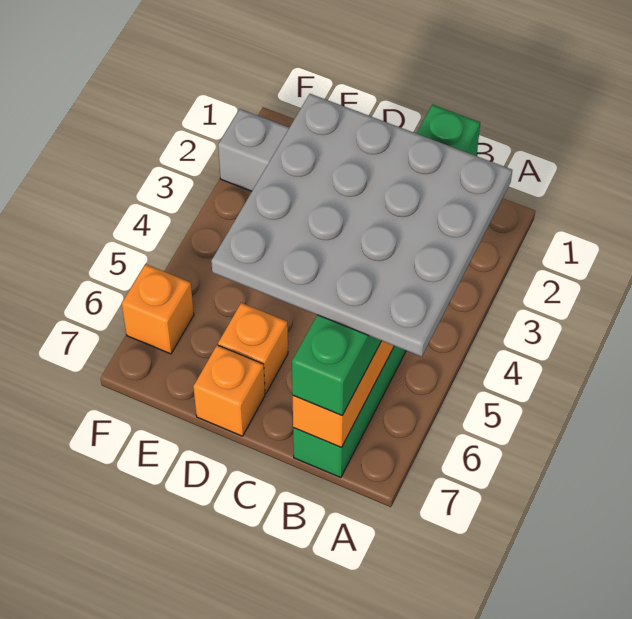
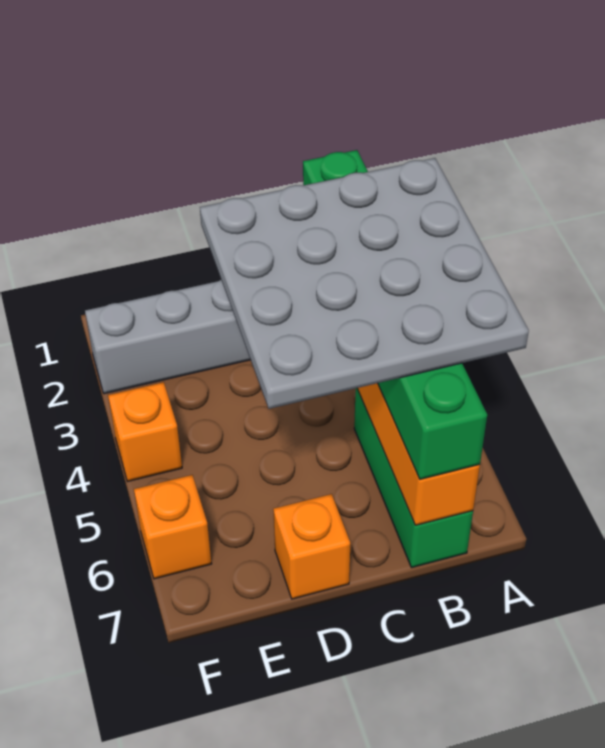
orange 1x1 brick [218,303,288,393] -> orange 1x1 brick moved to [108,382,182,481]

